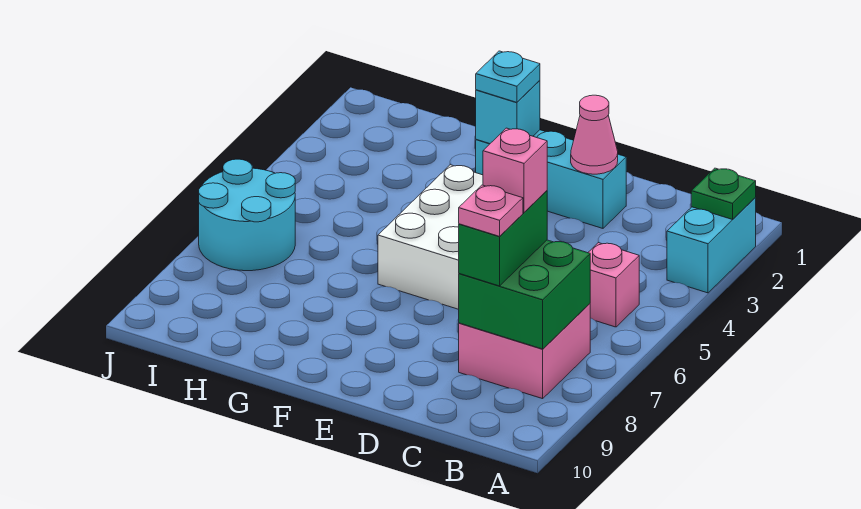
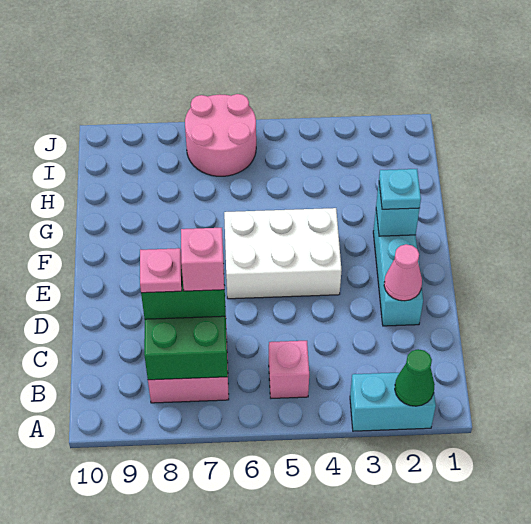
green 1x1 plate [691,168,756,220] -> green 1x1 cone [395,349,435,406]
cyan 2x2 round brick [199,159,295,271] -> pink 2x2 round brick [185,94,256,176]

